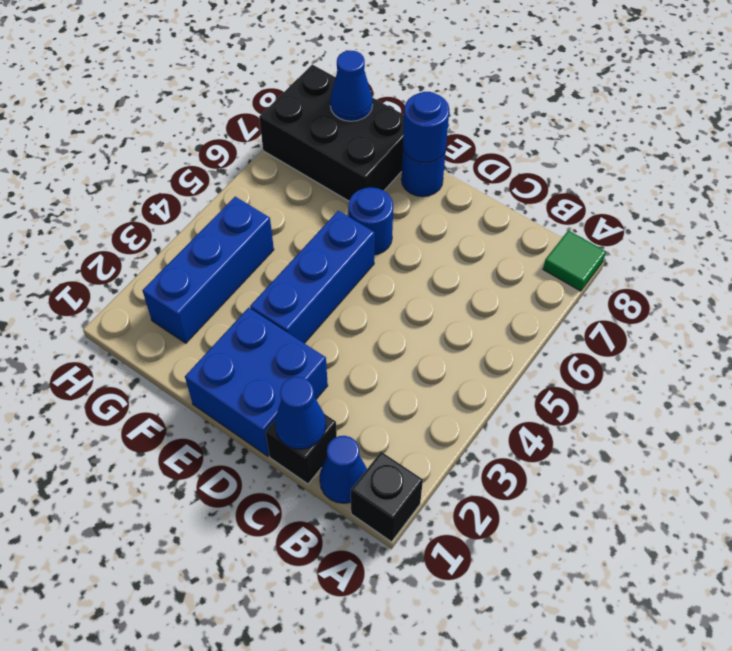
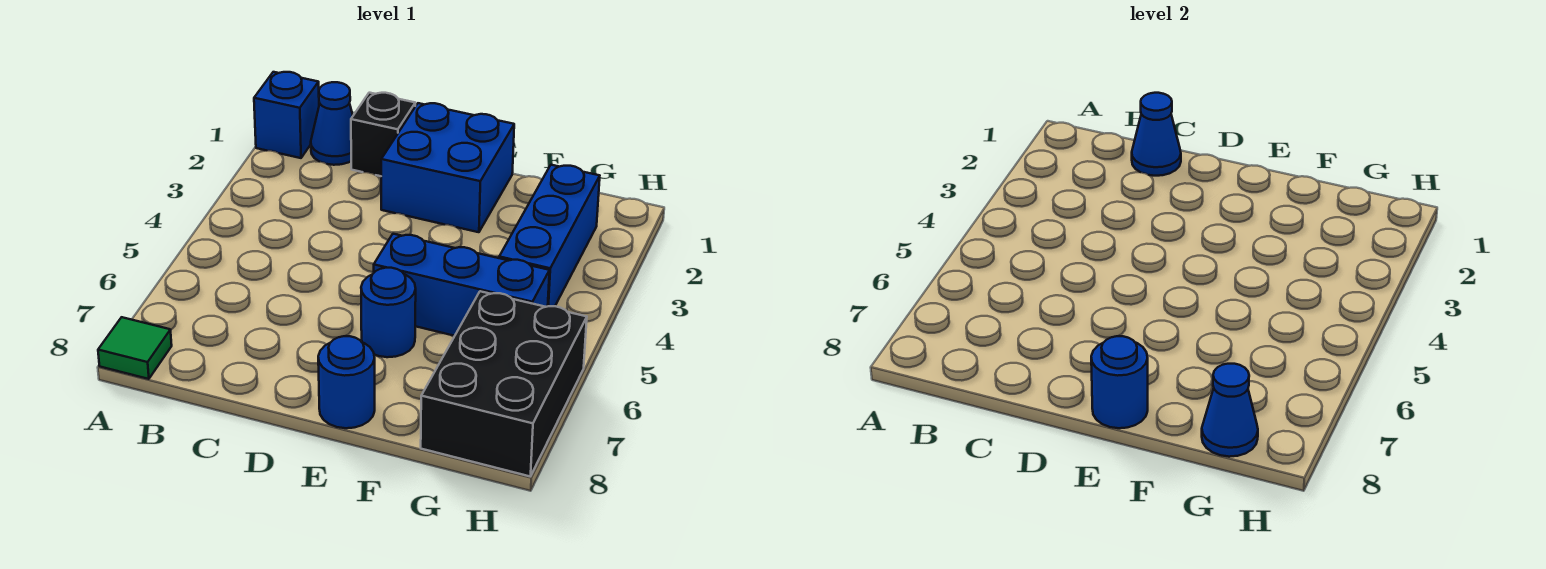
black 1x1 brick [351,452,423,542] -> blue 1x1 brick [254,72,319,158]
blue 1x3 brick [250,211,375,343] -> blue 1x3 brick turned to [374,234,550,336]
black 2x3 brick [259,64,404,201] -> black 2x3 brick turned to [421,291,587,476]

